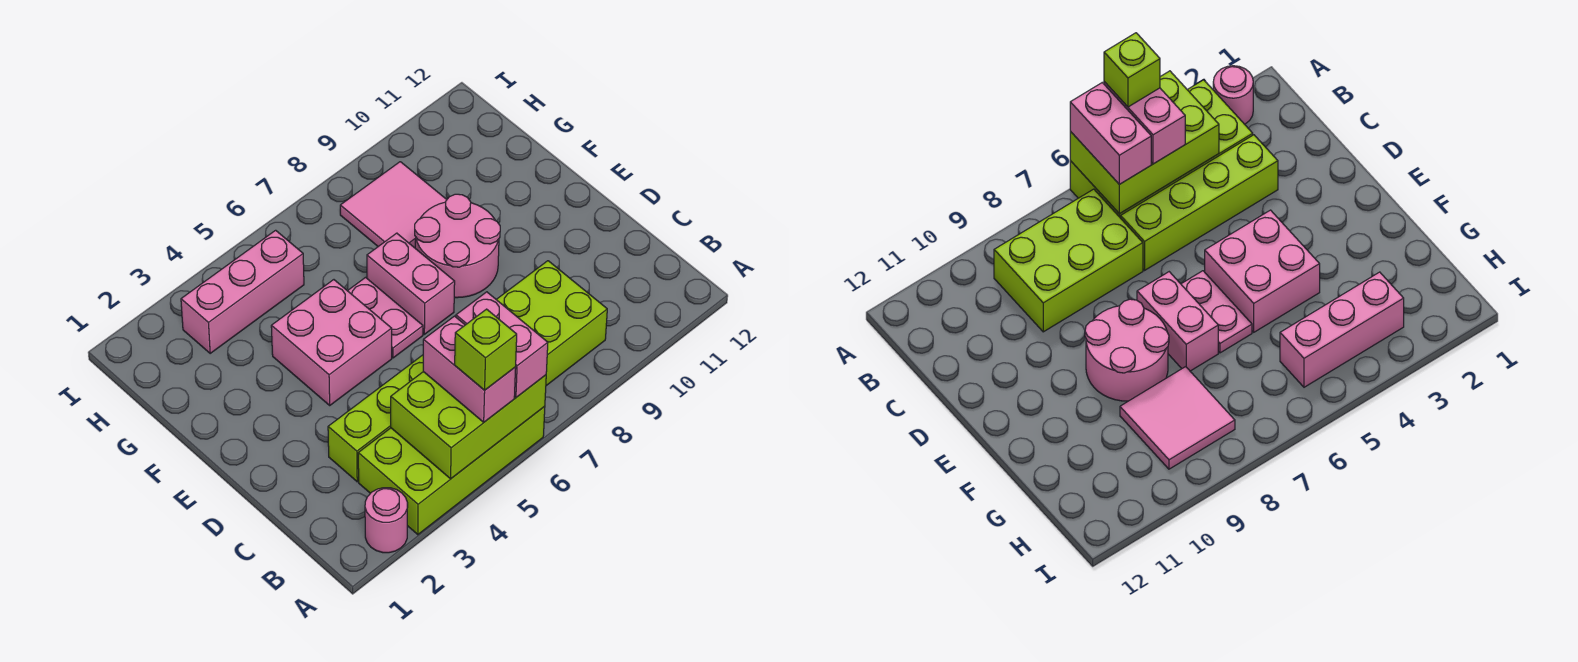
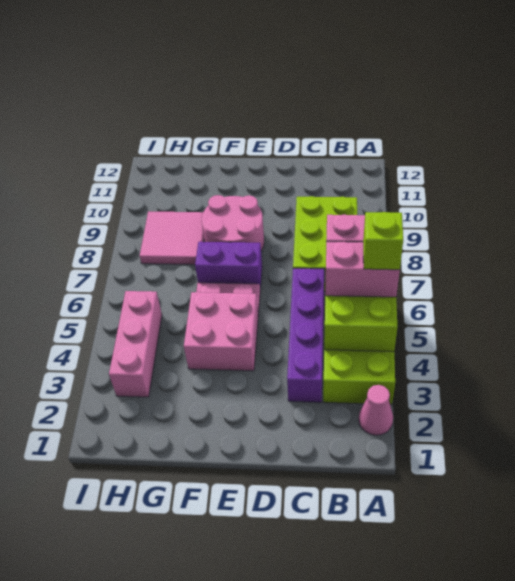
pink 1x1 round brick [365,488,408,553] -> pink 1x1 cone [359,385,393,435]
lime 1x4 brick [328,355,423,482] -> purple 1x4 brick [287,268,324,402]
pink 1x2 brick [367,233,455,334] -> purple 1x2 brick [195,242,262,289]

